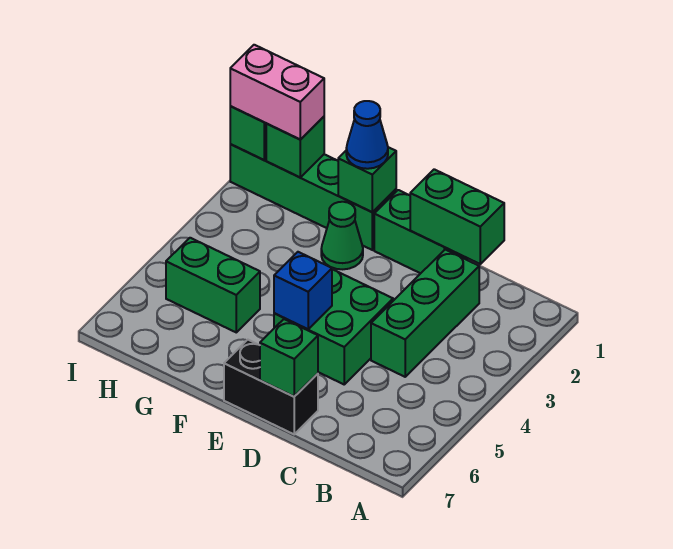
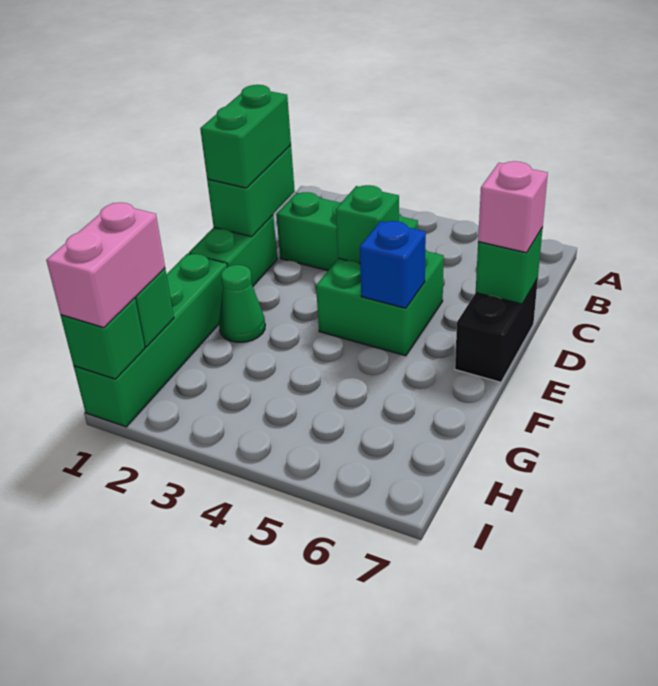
none -> pink 1x1 brick [478,161,548,253]
green 1x1 brick [338,147,396,212] -> green 1x1 brick moved to [336,185,399,264]
blue 1x1 cone [346,101,388,169] -> none
green 1x2 brick [166,238,260,332] -> green 1x2 brick moved to [200,85,291,188]

